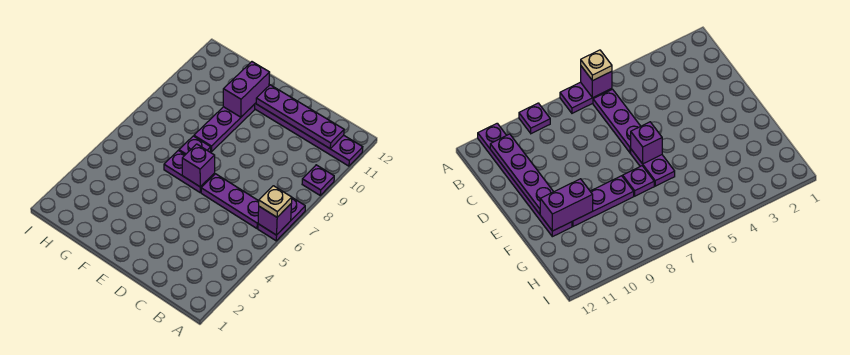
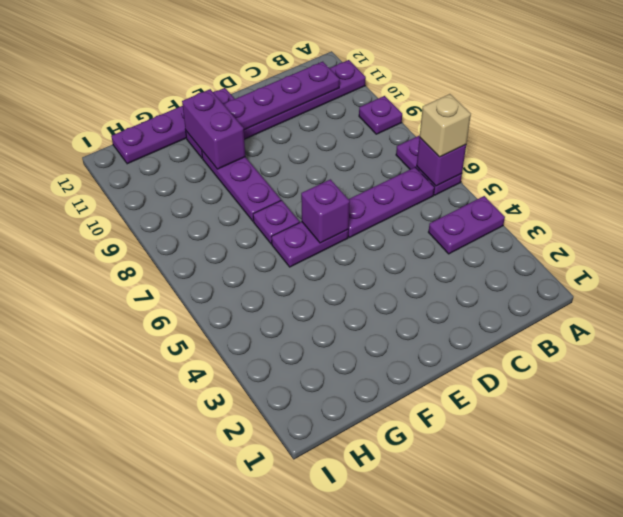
none -> purple 1x2 plate [428,196,505,254]
tan 1x1 plate [259,186,292,217] -> tan 1x1 brick [420,94,471,157]
none -> purple 1x4 plate [111,88,234,164]

